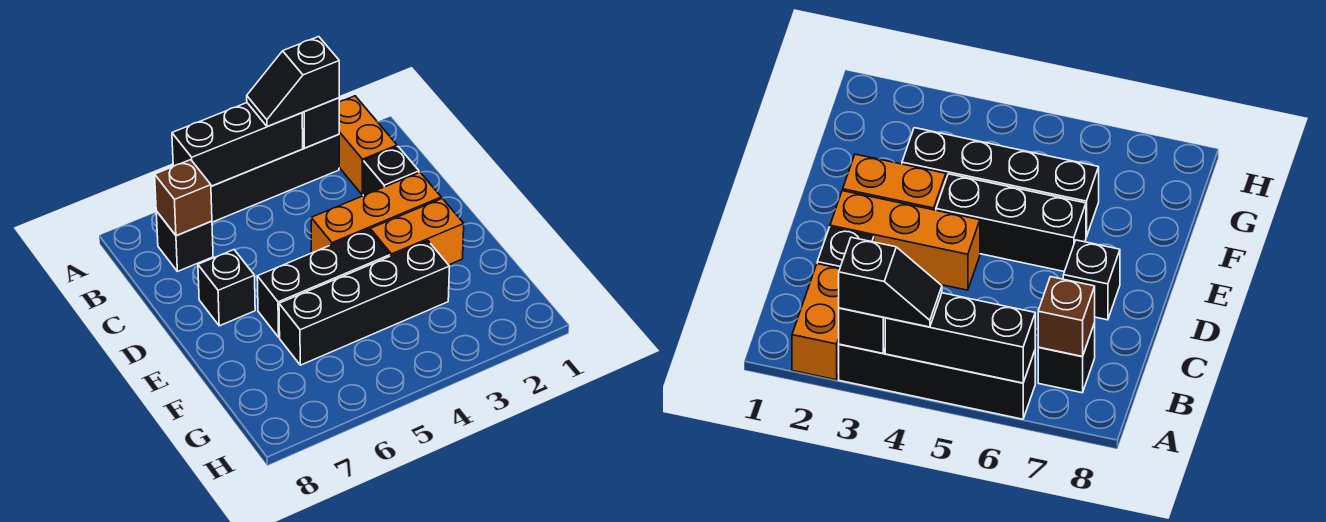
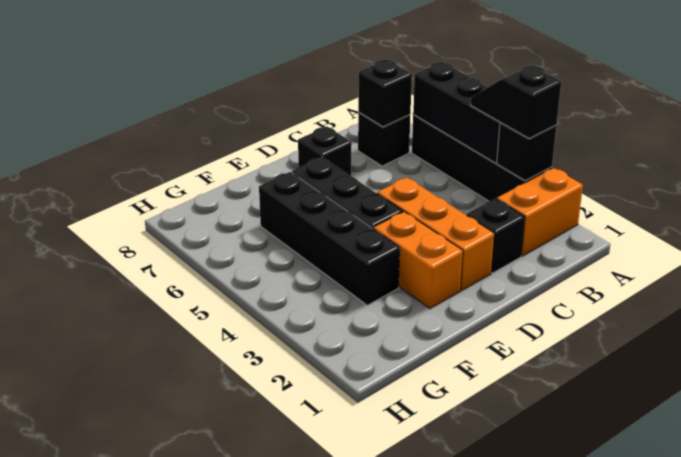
brown 1x1 brick [155,160,212,236] -> black 1x1 brick [358,60,412,127]

